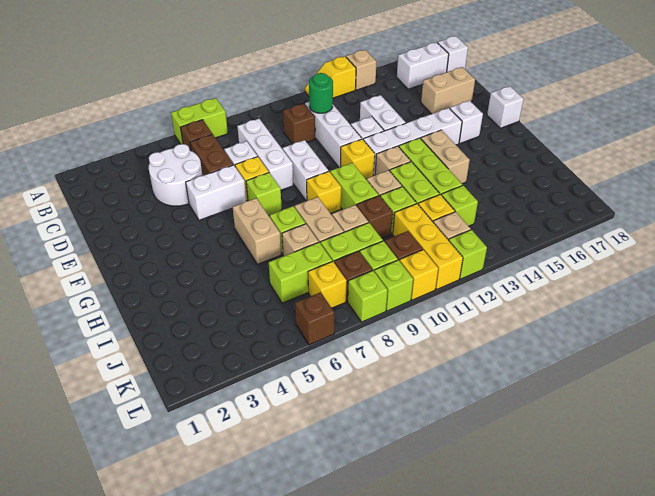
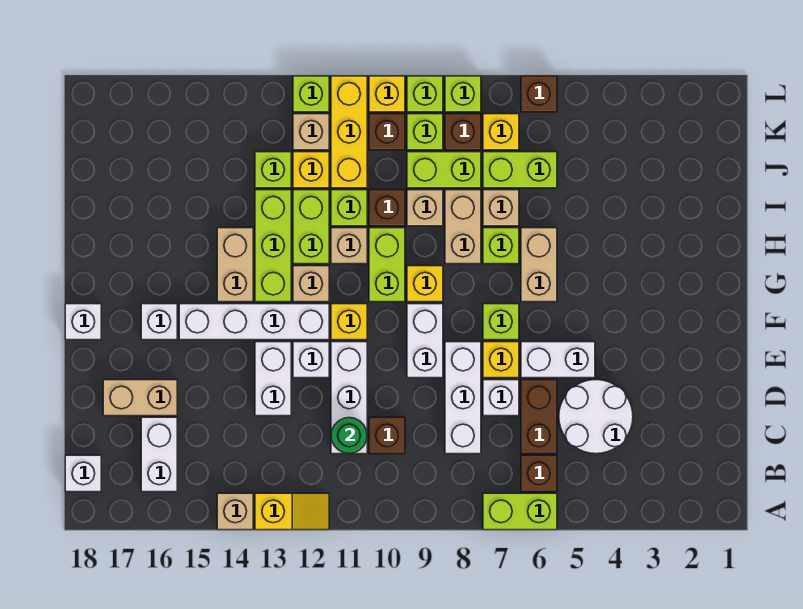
white 1x2 brick [397,42,449,89] -> white 1x2 brick turned to [141,417,177,492]

